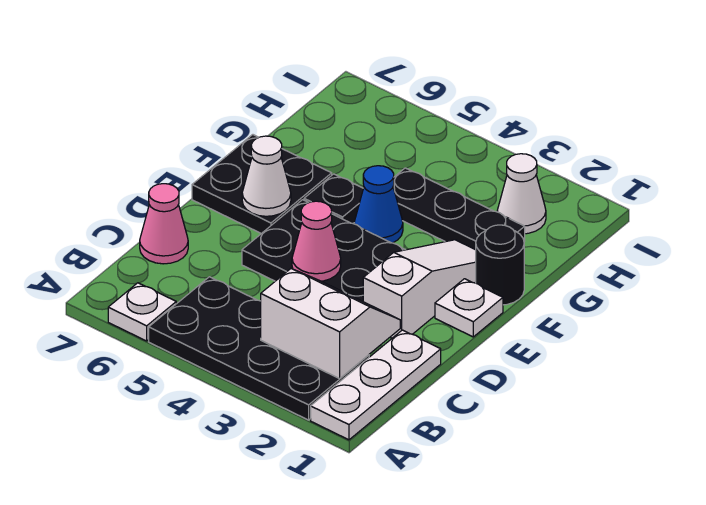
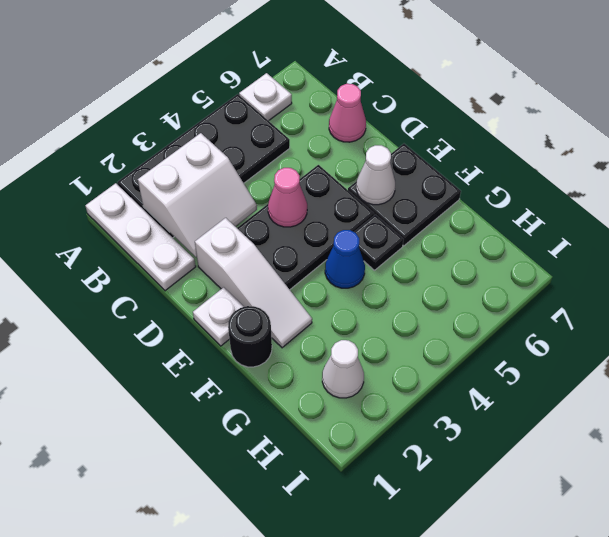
black 1x3 plate [393,168,525,250] -> none

